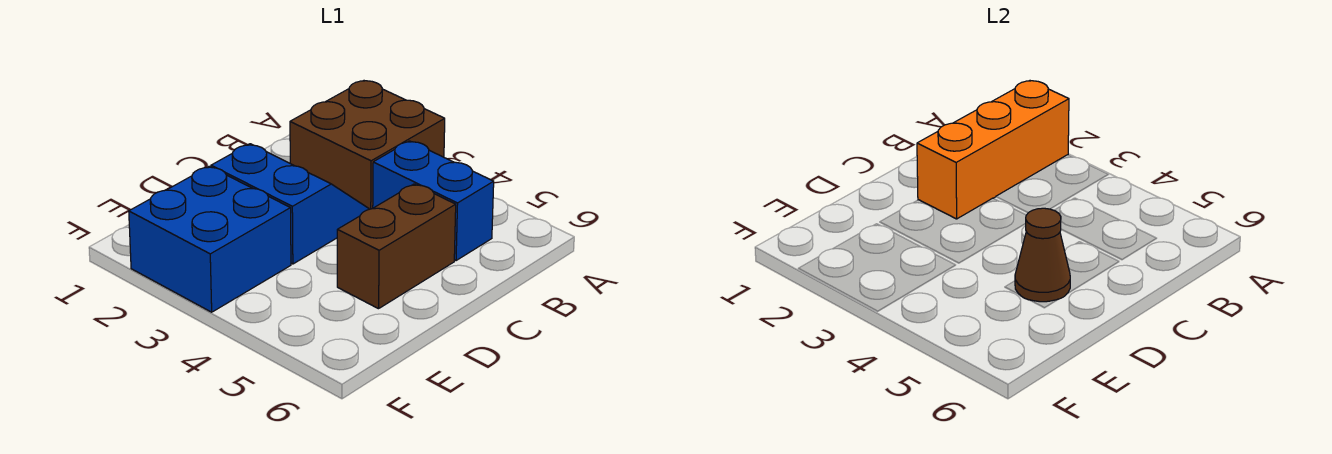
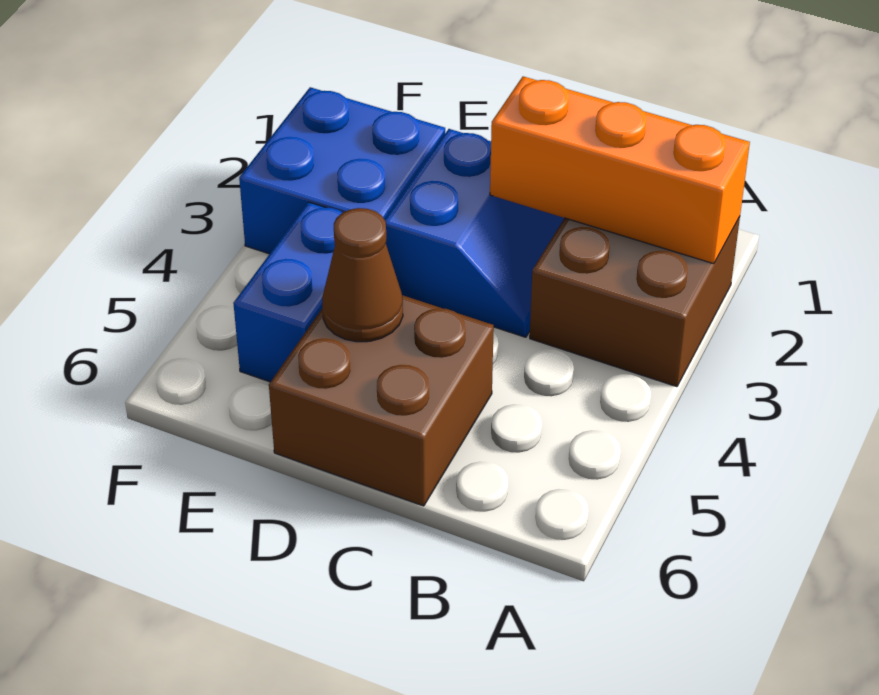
blue 1x2 brick [373,141,494,261] -> blue 1x2 brick moved to [233,202,343,382]
brown 1x2 brick [337,184,456,309] -> brown 2x2 brick [269,295,494,506]

